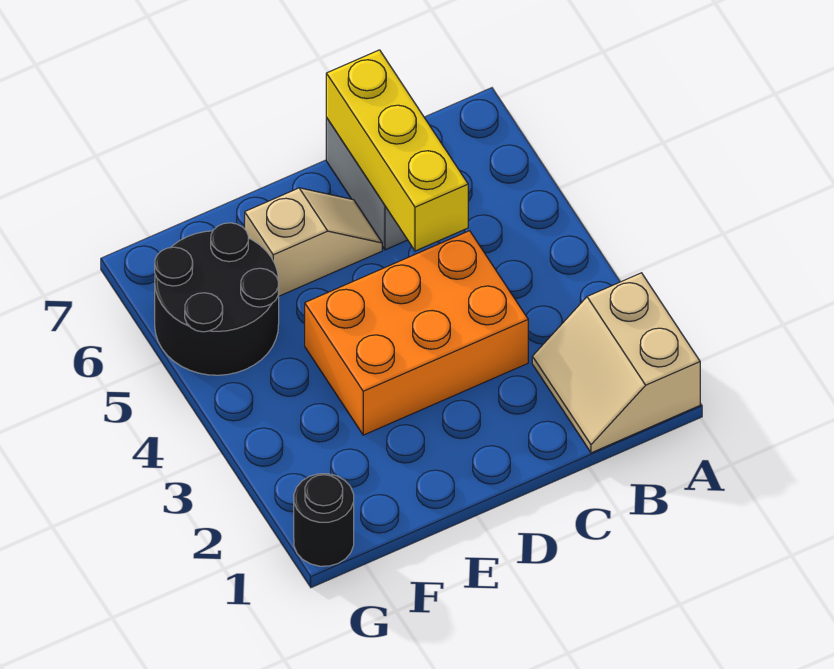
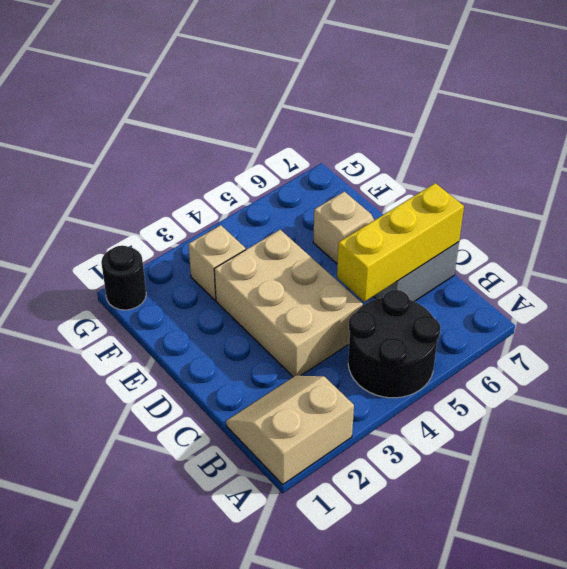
orange 2x3 brick [305,231,528,435] -> tan 2x3 brick [214,230,363,377]
none -> tan 1x1 brick [188,225,246,300]
black 2x2 round brick [155,223,279,375] -> black 2x2 round brick moved to [348,290,440,398]

